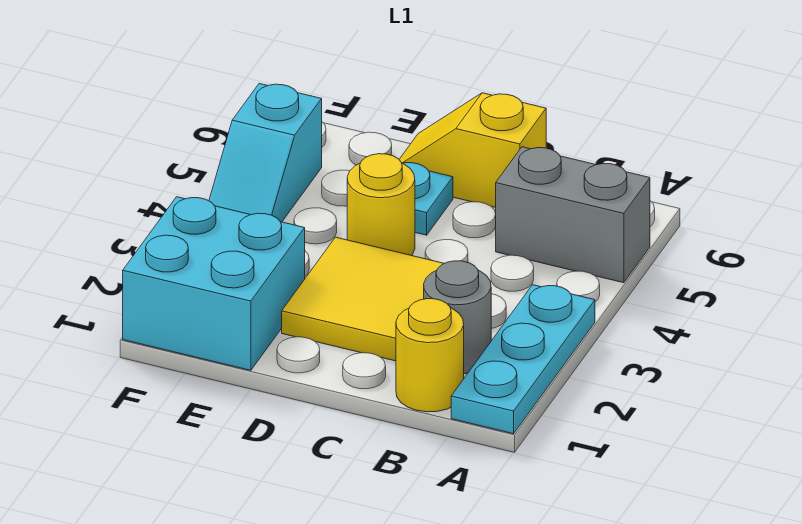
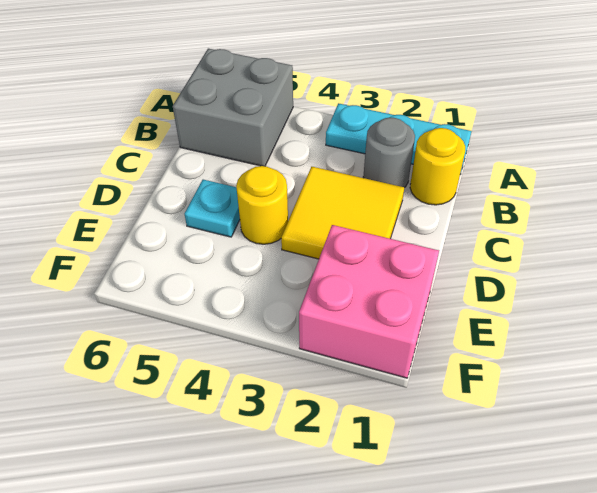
grey 1x2 brick [496,147,650,283] -> grey 2x2 brick [173,49,293,166]
yellow 1x2 slope [399,93,546,208] -> none
cyan 2x2 brick [123,197,305,370] -> pink 2x2 brick [299,225,439,378]
cyan 1x2 slope [209,84,322,222] -> none

